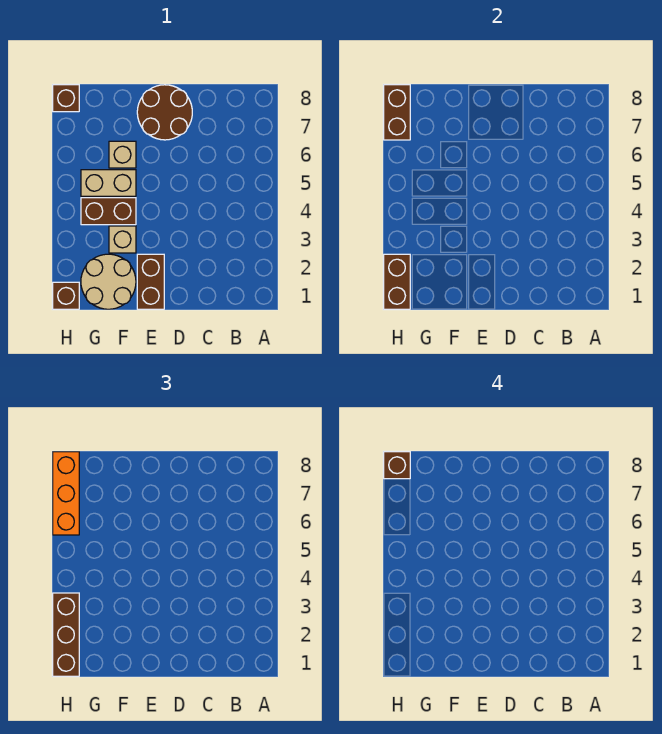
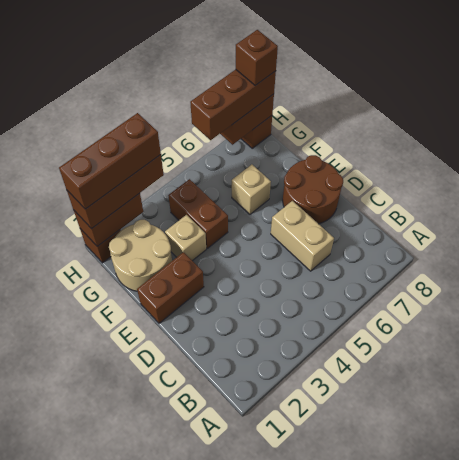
tan 1x2 brick [81,170,136,196] -> tan 1x2 brick moved to [271,201,334,271]
none -> brown 1x3 brick [59,113,161,209]
orange 1x3 brick [53,452,79,535] -> brown 1x3 brick [190,70,276,140]

